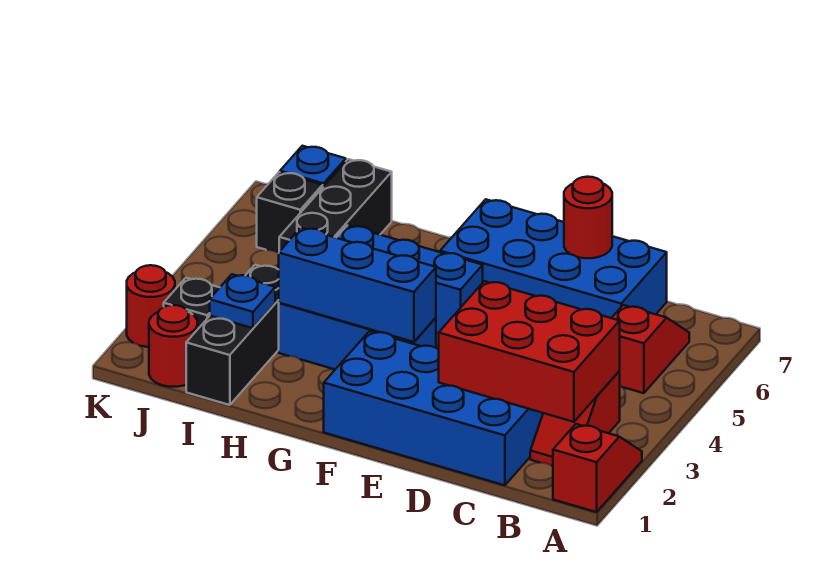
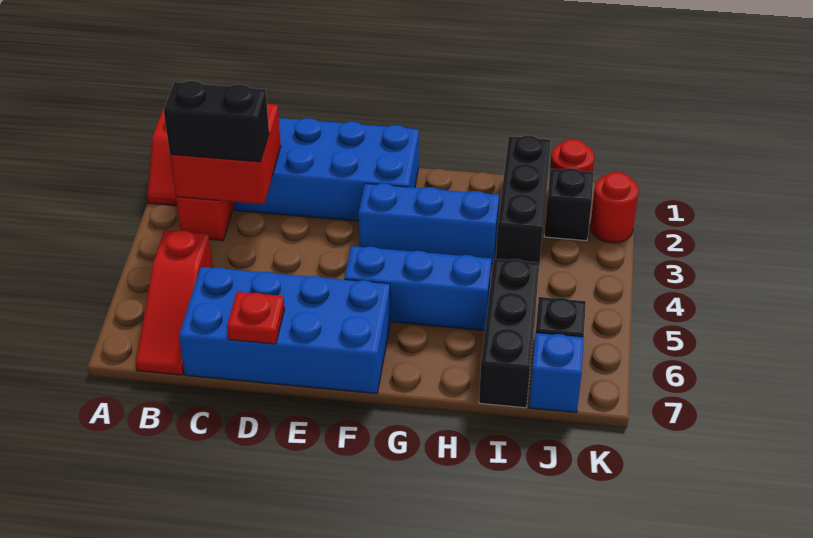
red 2x3 brick [439,281,620,422] -> red 2x2 brick [170,104,281,204]
none -> black 1x2 brick [164,81,269,162]
red 1x2 slope [612,305,689,393] -> red 1x3 slope [136,230,213,375]
red 1x1 round brick [564,177,612,258] -> red 1x1 plate [227,292,285,344]
blue 1x3 brick [278,228,436,342] -> none
blue 1x1 plate [210,274,275,328] -> none

